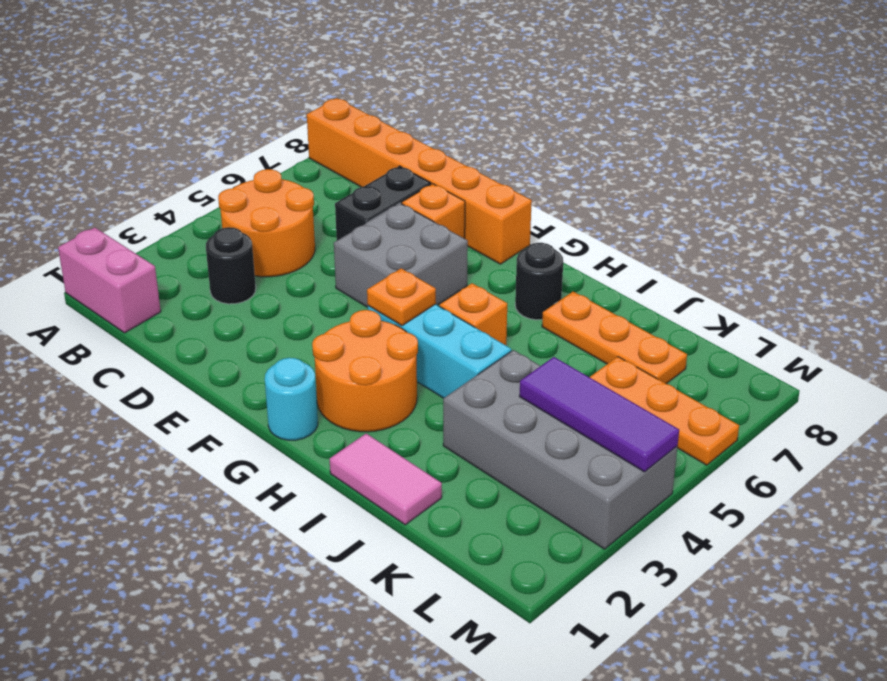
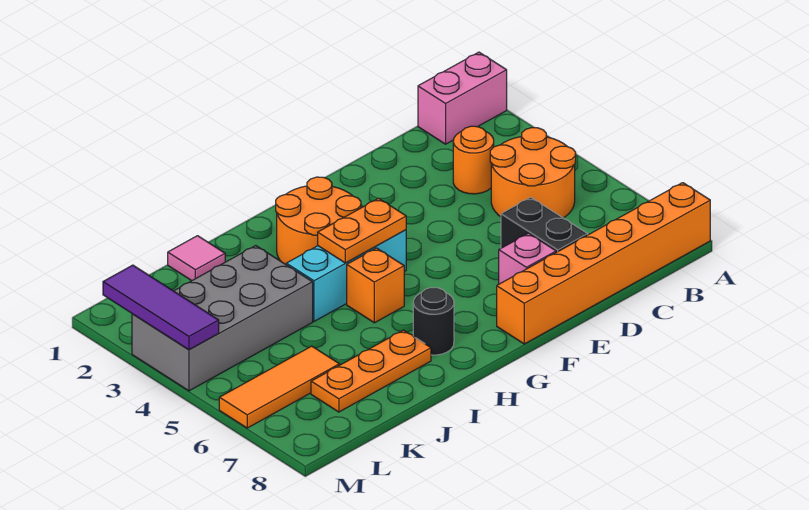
black 1x1 round brick [206,227,256,304] -> orange 1x1 round brick [453,126,494,194]
grey 2x2 brick [334,203,468,307] -> none
orange 1x1 brick [402,184,465,239] -> pink 1x1 brick [499,233,556,284]
cyan 1x1 round brick [265,358,318,440] -> none
orange 1x1 plate [367,268,436,326] -> orange 1x2 plate [318,198,406,263]
pink 1x2 tile [330,434,442,525] -> pink 1x1 tile [168,236,225,281]
purple 1x3 tile [519,357,679,472] -> purple 1x3 tile turned to [103,265,219,350]
orange 1x3 plate [590,357,739,465] -> orange 1x3 tile [219,346,340,428]

